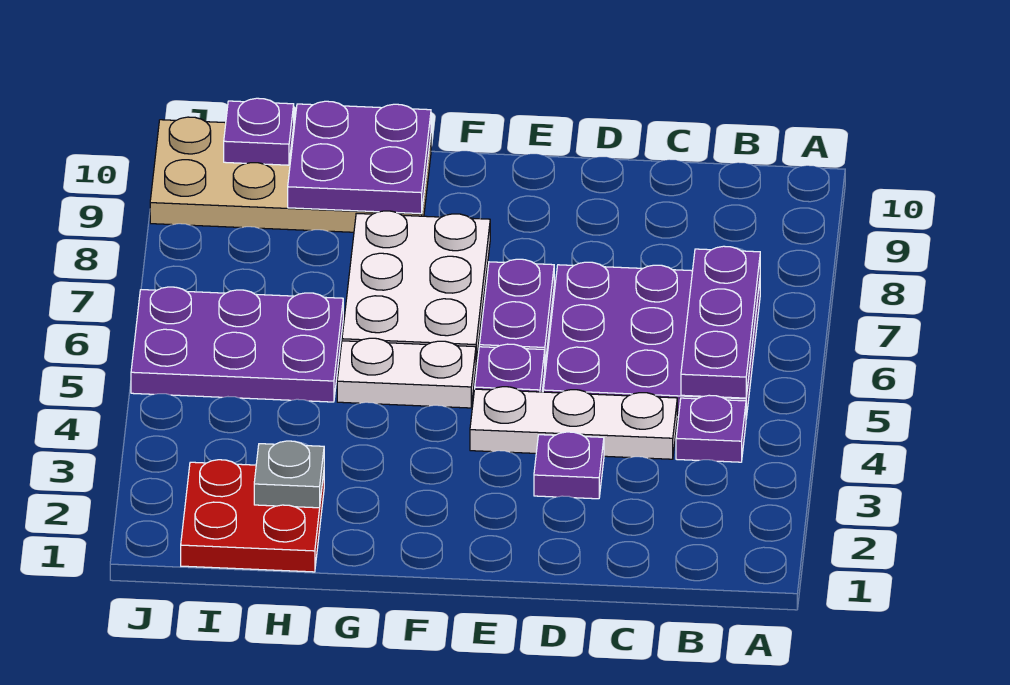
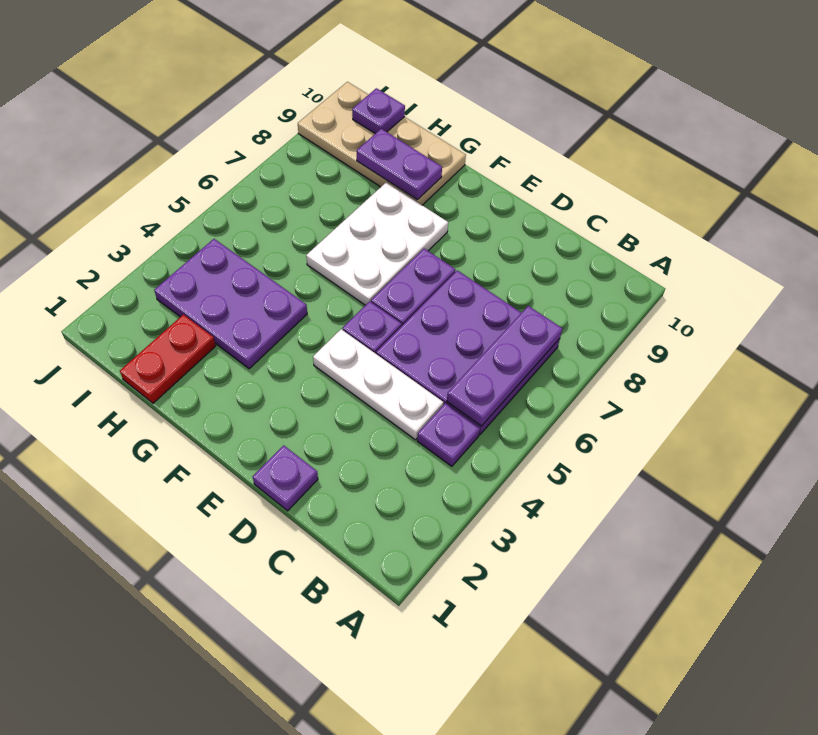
purple 1x1 plate [534,432,604,499] -> purple 1x1 plate moved to [253,445,318,511]
white 1x2 plate [337,338,476,408] -> none
purple 2x2 plate [288,101,431,214] -> purple 1x2 plate [357,129,442,200]
red 2x2 plate [181,460,324,572] -> red 1x2 plate [120,315,216,403]
grey 1x1 plate [254,441,324,508] -> none
purple 2x3 plate [131,287,343,402] -> purple 2x3 plate moved to [154,239,307,369]

